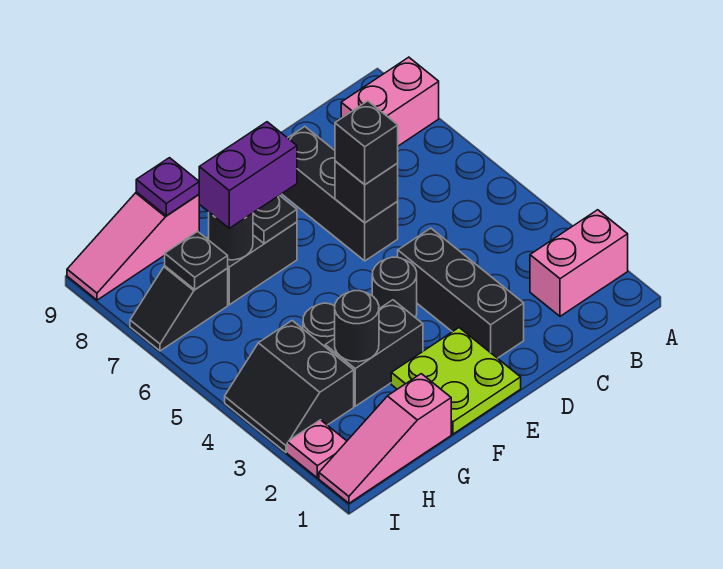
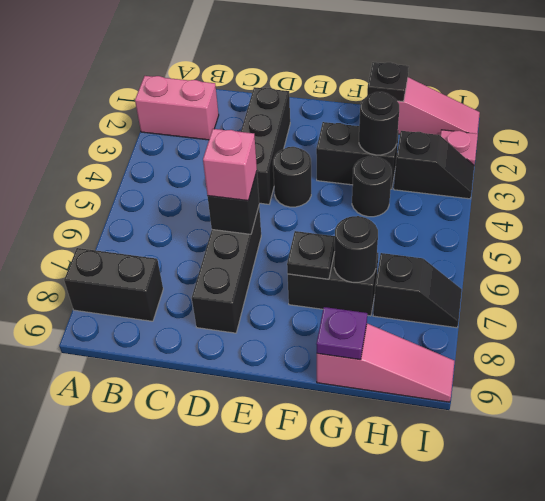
pink 1x2 brick [341,57,439,146] -> black 1x2 brick [64,248,163,321]
black 1x1 brick [335,101,398,184] -> pink 1x1 brick [203,129,257,201]
lime 2x2 plate [391,328,521,434] -> none
purple 1x2 brick [199,122,297,228] -> none
black 2x2 slope [225,321,354,452] -> black 1x2 slope [394,131,474,199]
black 1x1 plate [165,231,228,289] -> black 1x1 plate moved to [367,62,409,102]

